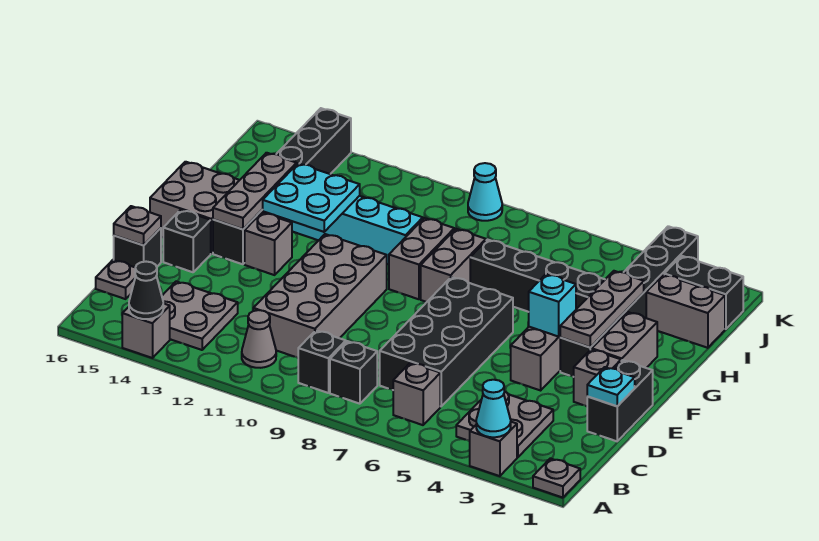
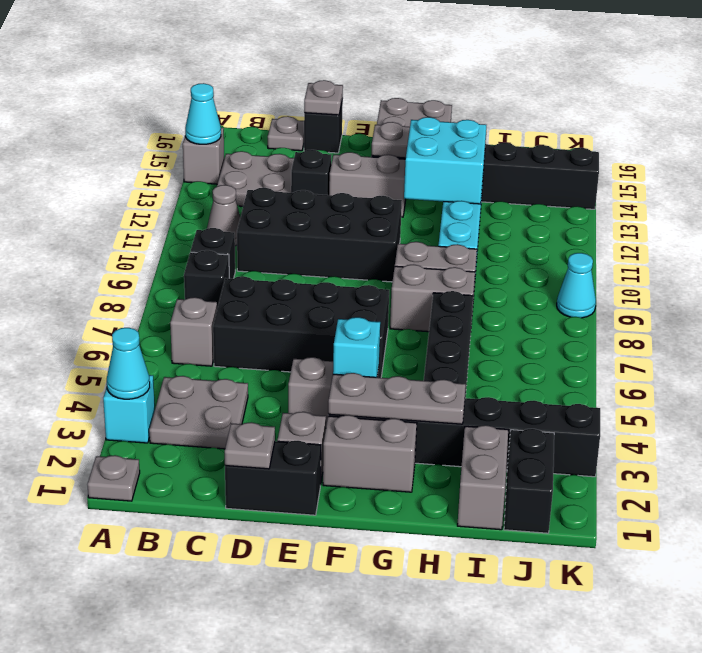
grey 1x1 brick [470,422,517,476] -> cyan 1x1 brick [103,375,155,443]
black 1x1 cone [129,262,163,319] -> cyan 1x1 cone [185,83,221,144]
grey 2x4 brick [253,234,387,358] -> black 2x4 brick [237,188,402,282]
cyan 1x1 plate [587,367,635,406] -> grey 1x1 plate [225,422,275,469]
black 1x1 brick [163,210,211,272] -> black 1x1 brick moved to [291,150,331,195]
grey 1x1 brick [245,213,292,275] -> grey 1x2 brick [329,152,406,217]
cyan 2x2 plate [262,163,360,232] -> cyan 2x2 brick [404,117,486,204]

